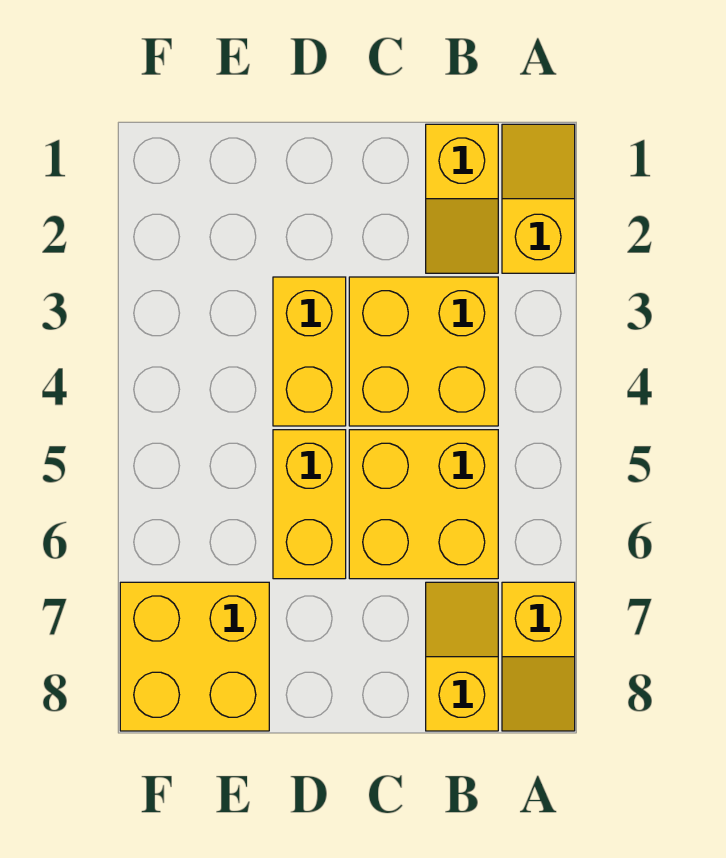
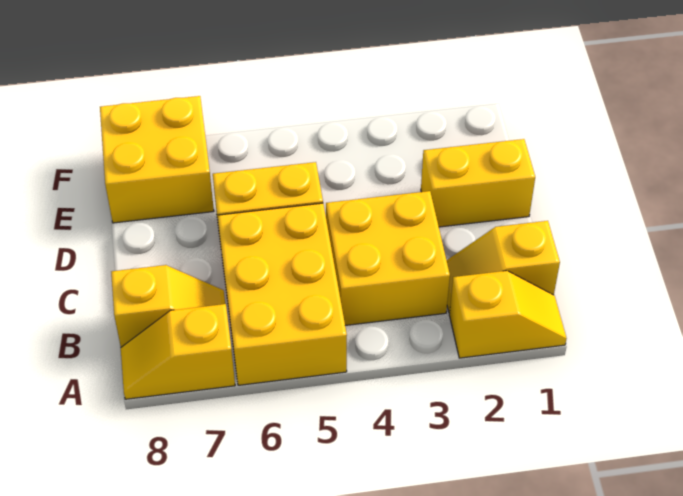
yellow 2x2 brick [349,430,498,579] -> yellow 2x3 brick [218,203,347,385]
yellow 1x2 brick [273,277,346,426] -> yellow 1x2 brick moved to [421,139,535,227]

